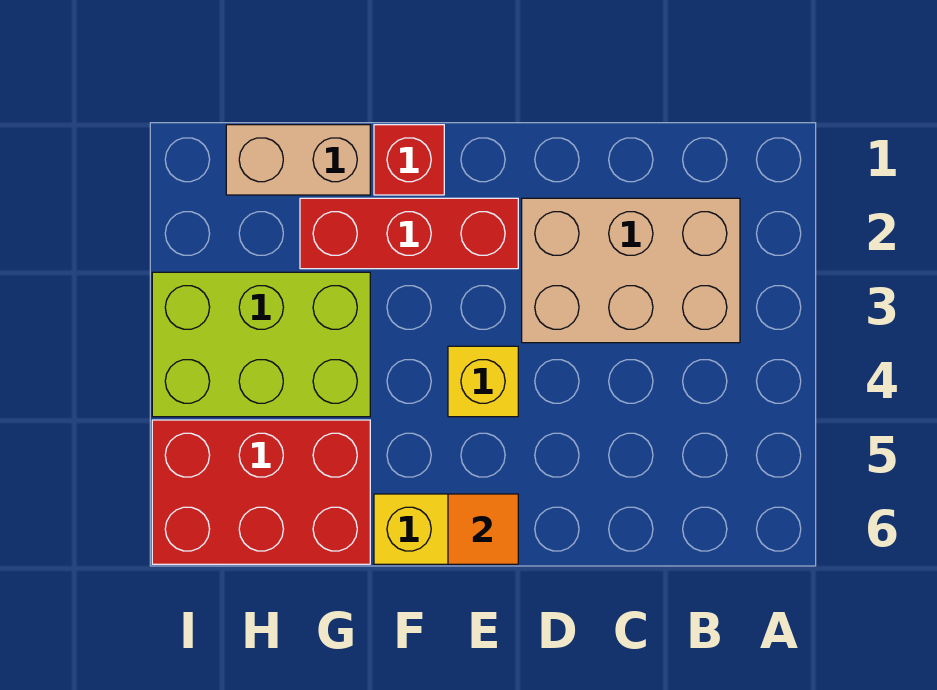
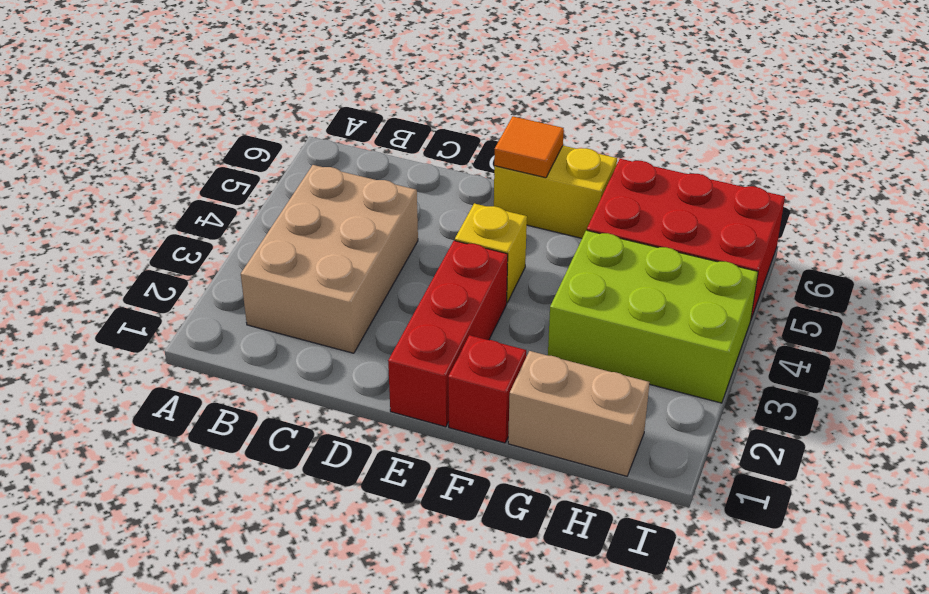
tan 2x3 brick [522,198,740,343] -> tan 2x3 brick turned to [241,165,418,353]
red 1x3 brick [300,198,518,269] -> red 1x3 brick turned to [388,241,508,427]

